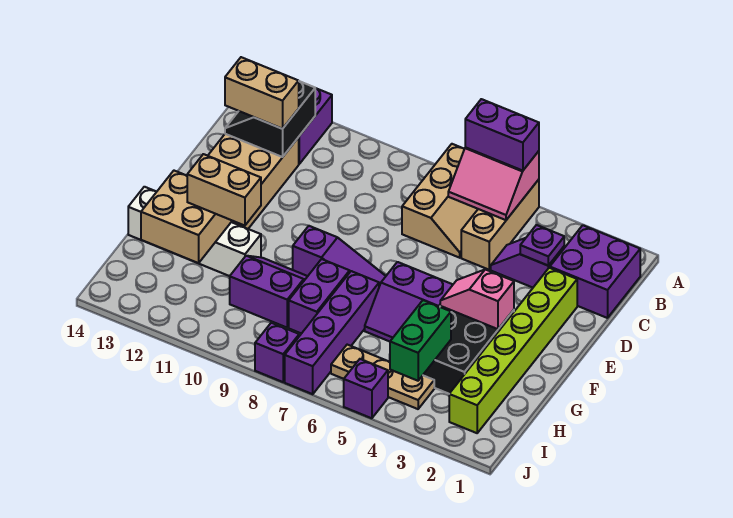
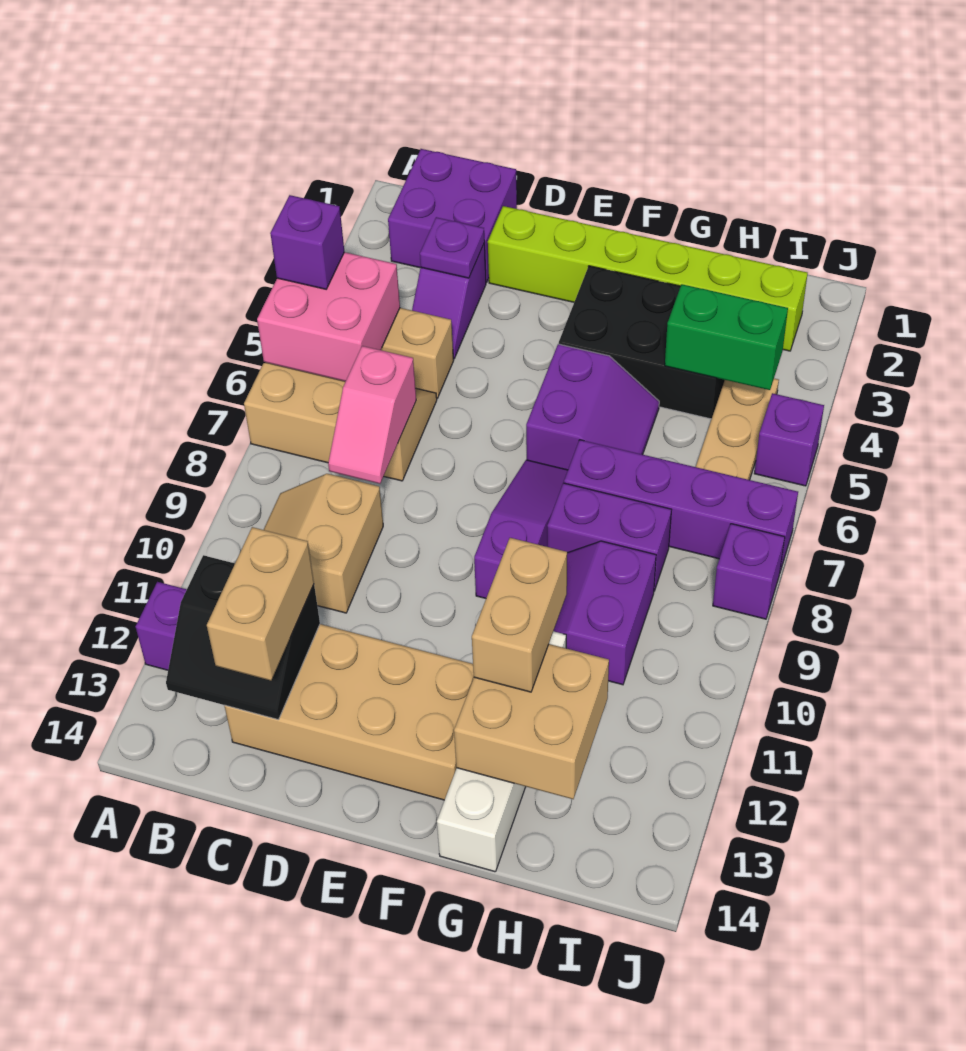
pink 2x2 slope [448,147,539,220] -> pink 2x2 brick [257,252,400,381]
purple 1x2 brick [465,99,539,171] -> purple 1x1 brick [270,195,344,289]
none -> tan 2x2 slope [264,474,383,613]
pink 1x2 slope [440,269,514,329] -> pink 1x2 slope moved to [328,346,416,484]

